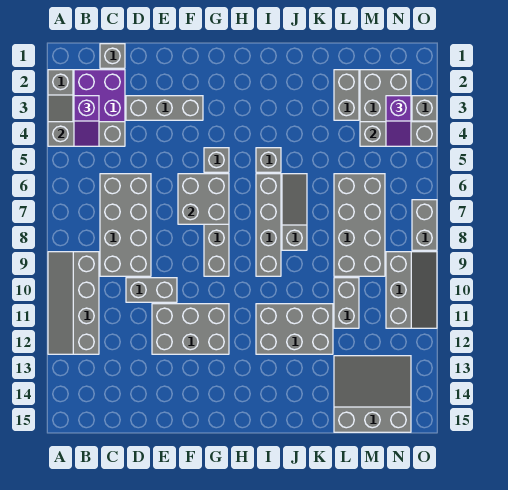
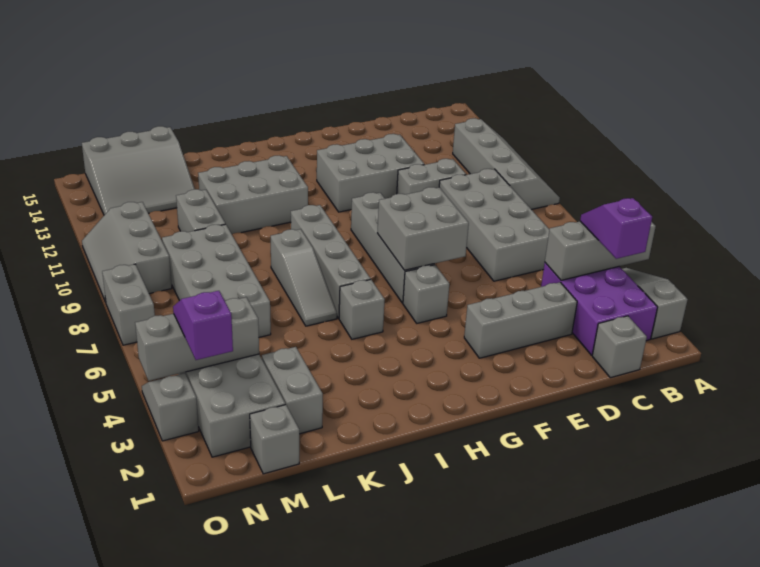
none -> grey 1x1 brick [250,405,299,474]

